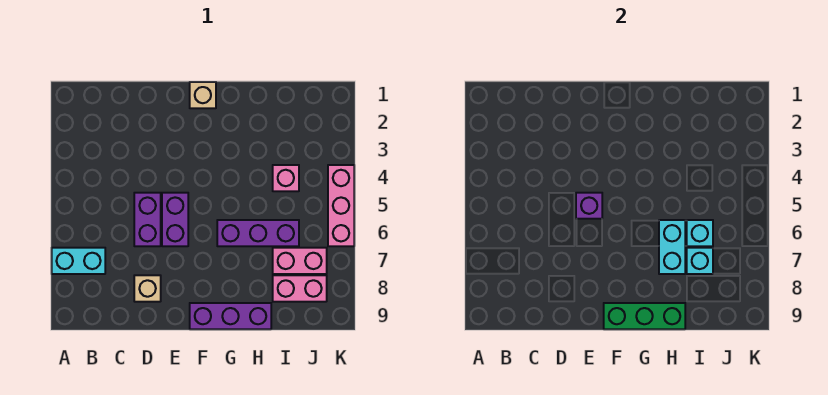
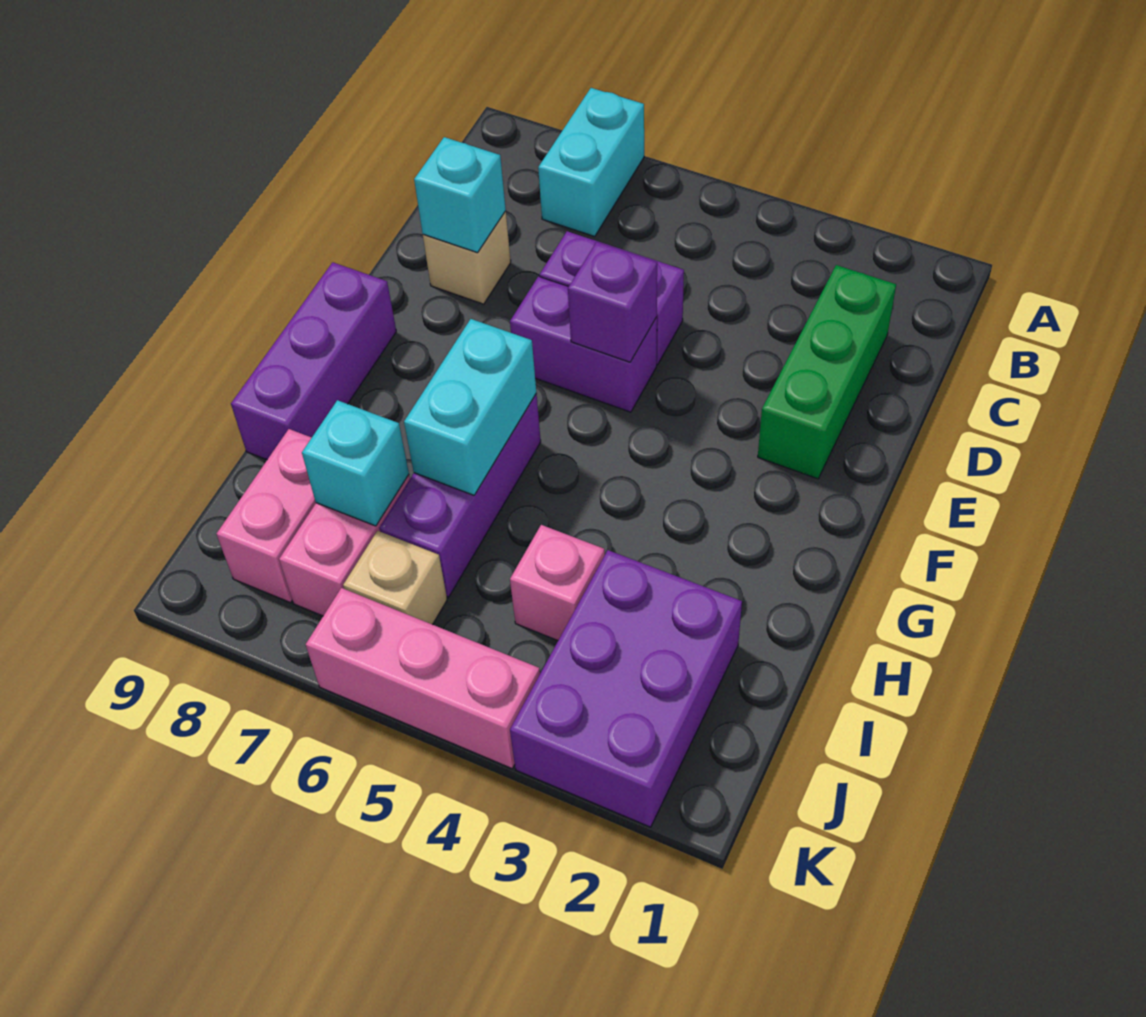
tan 1x1 brick [190,82,216,108] -> tan 1x1 brick moved to [343,531,447,625]
green 1x3 brick [604,303,685,329] -> green 1x3 brick moved to [758,265,896,479]
cyan 1x2 brick [659,220,685,274] -> cyan 1x2 brick turned to [404,319,536,495]
none -> purple 2x3 brick [510,550,742,827]
cyan 1x1 brick [687,220,713,246] -> cyan 1x1 brick moved to [414,137,506,253]

